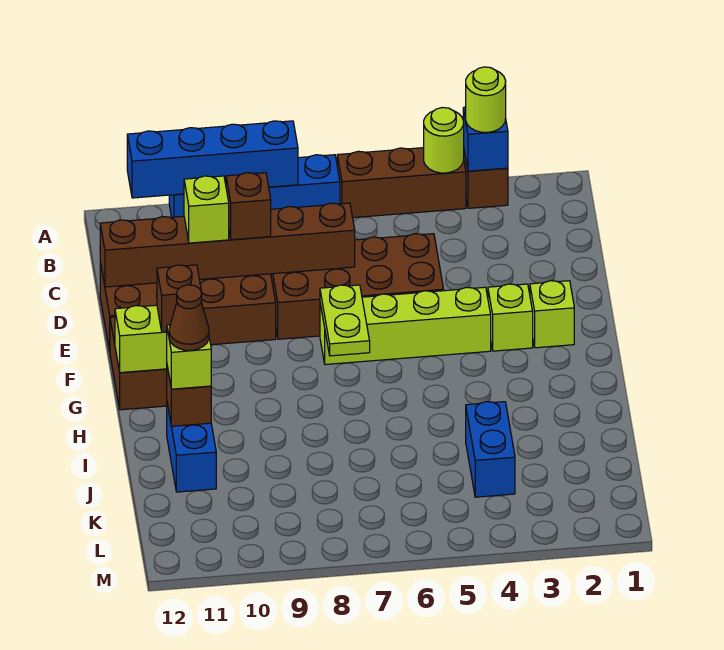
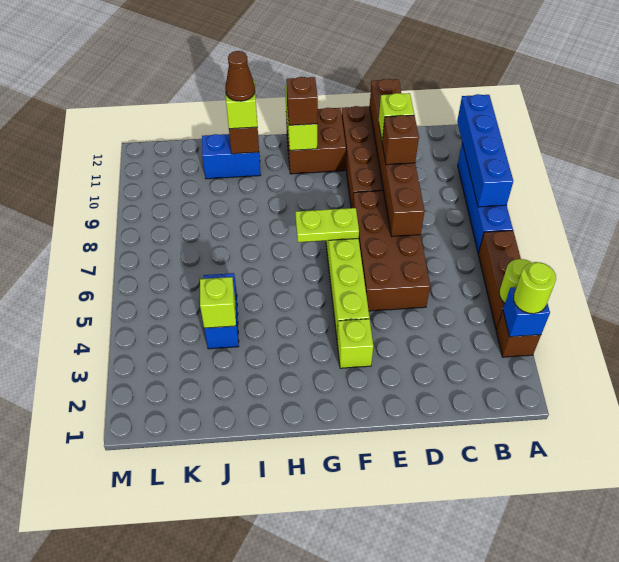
lime 1x1 brick [530,281,574,348] -> lime 1x1 brick moved to [200,277,236,328]
blue 1x2 brick [466,402,515,497] -> blue 1x2 brick turned to [204,273,239,349]

